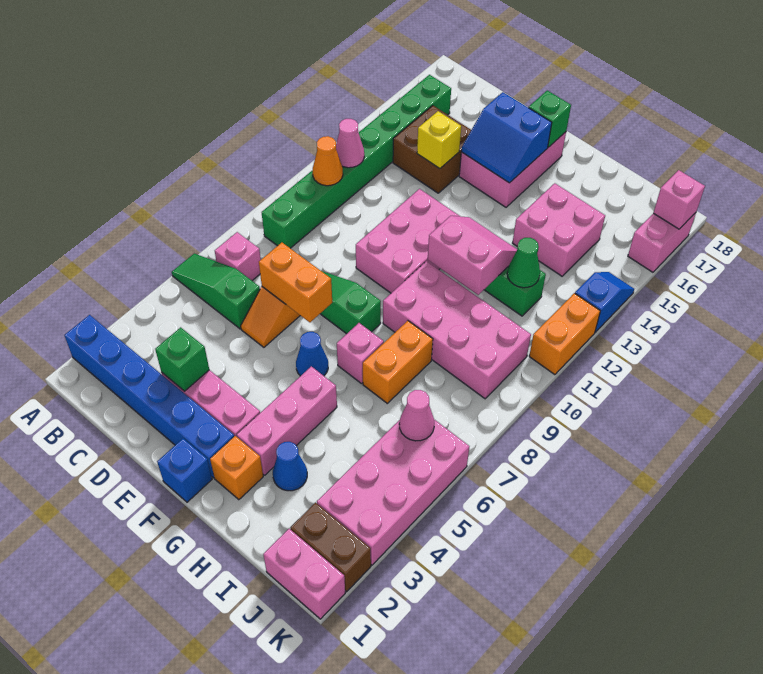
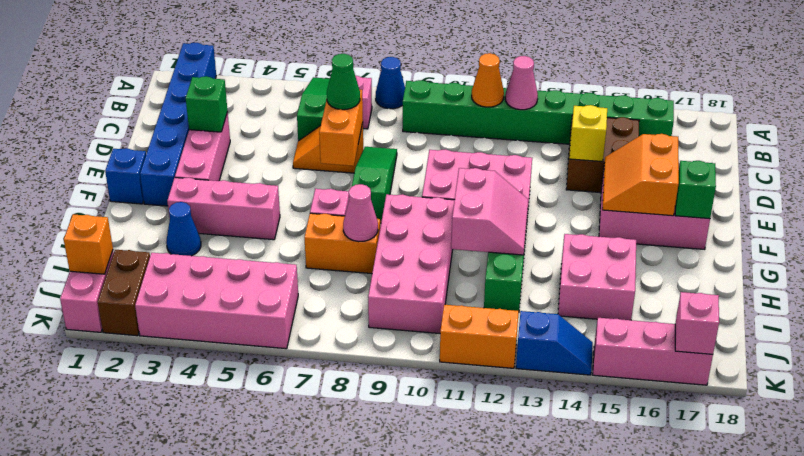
blue 2x2 slope [461,92,552,183] -> orange 2x2 slope [602,134,679,216]
blue 1x1 cone [296,332,328,376] -> blue 1x1 cone moved to [376,57,405,109]
orange 1x1 brick [210,436,263,500] -> orange 1x1 brick moved to [64,214,113,274]
green 1x1 cone [507,238,540,288] -> green 1x1 cone moved to [327,54,360,110]
pink 1x1 cone [399,390,434,441] -> pink 1x1 cone moved to [343,184,378,242]
pink 1x2 brick [628,213,696,272] -> pink 1x3 brick [593,318,713,385]

